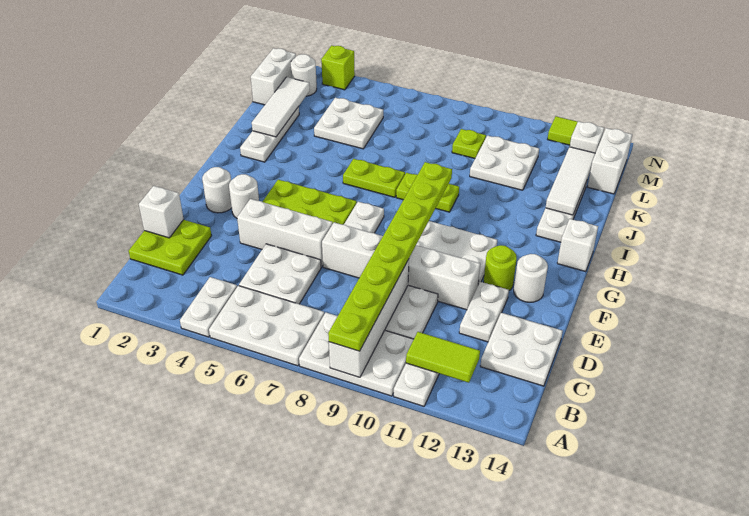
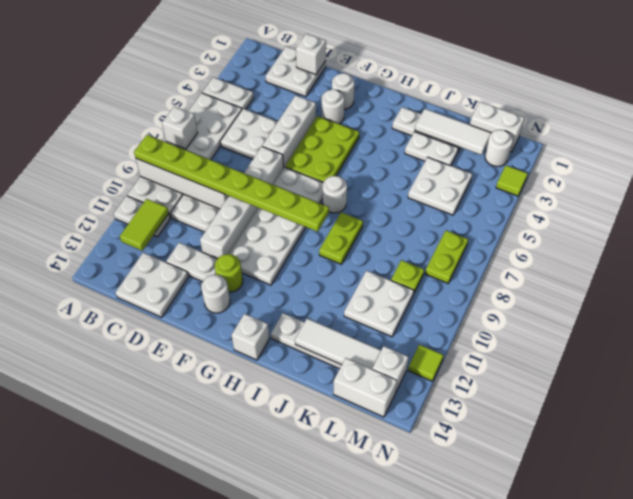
none -> white 1x1 brick [162,107,198,149]
lime 2x2 plate [129,220,212,275] -> white 2x2 plate [266,46,326,97]
none -> white 1x1 round brick [323,176,347,213]
lime 1x2 plate [343,159,405,197] -> lime 1x2 plate moved to [425,231,468,283]
none -> white 1x2 plate [405,132,458,166]
lime 1x1 brick [321,46,355,90] -> lime 1x1 tile [496,165,528,196]

